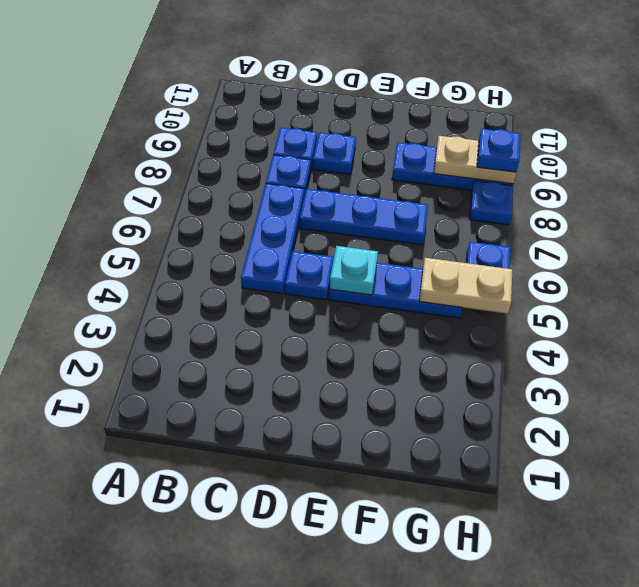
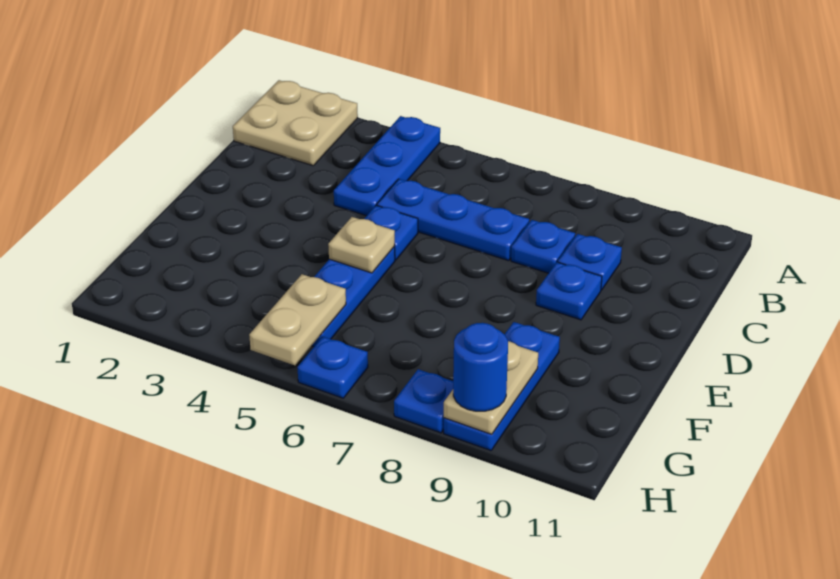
none -> tan 2x2 plate [233,80,358,166]
blue 1x3 plate [300,189,428,245] -> blue 1x3 plate moved to [334,116,440,216]
cyan 1x1 plate [330,246,378,295] -> tan 1x1 plate [328,217,395,273]
blue 1x1 plate [477,129,520,172] -> blue 1x1 round brick [453,323,508,411]

